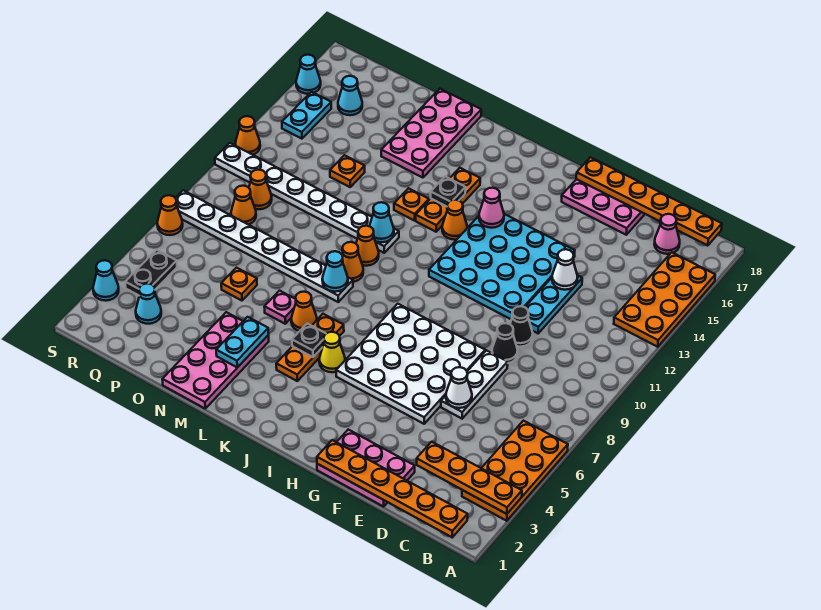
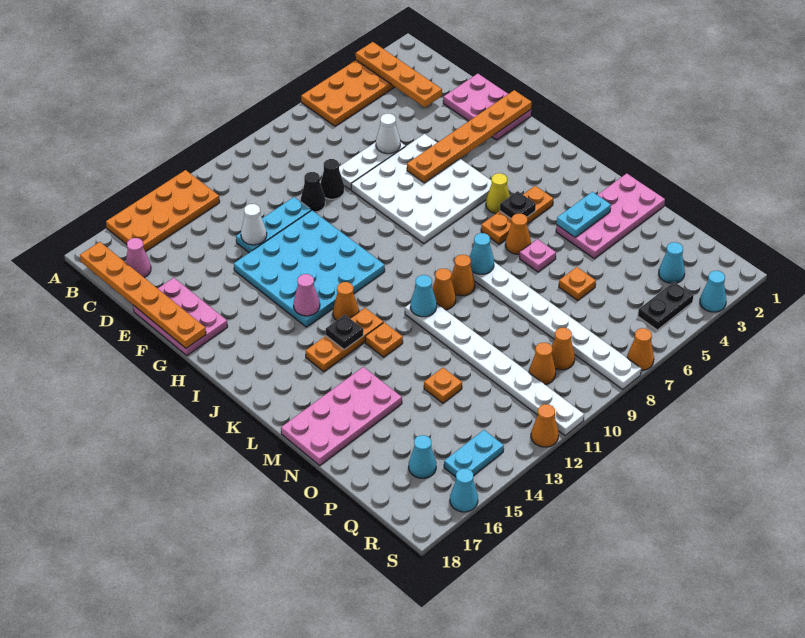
orange 1x6 plate [317,440,468,537] -> orange 1x6 plate turned to [407,90,532,183]

